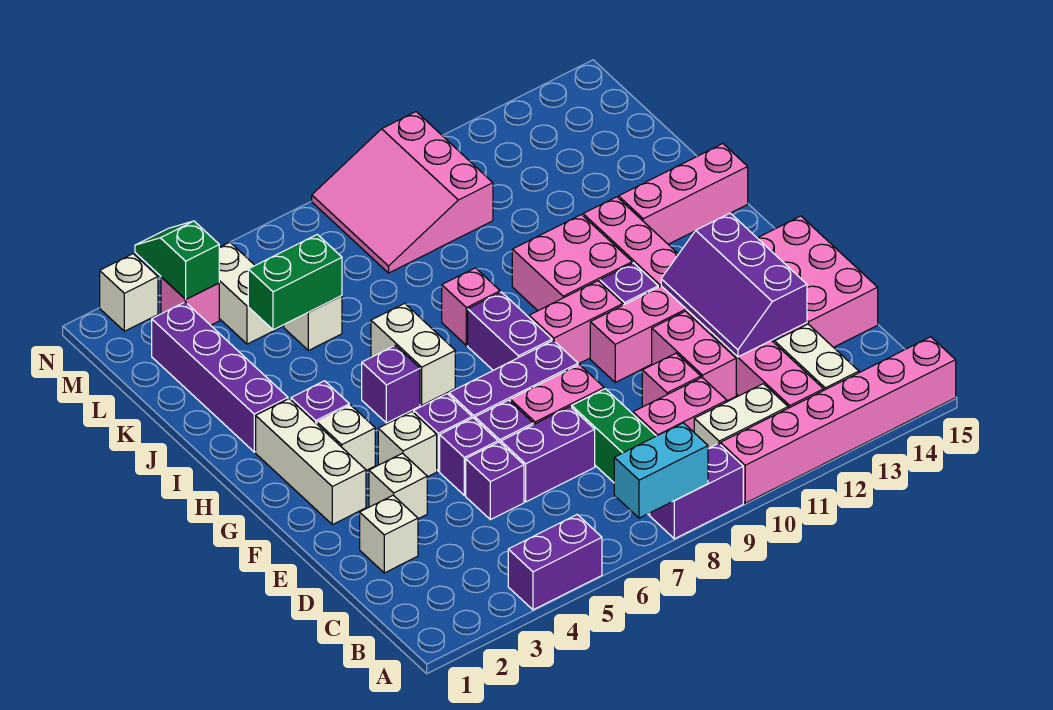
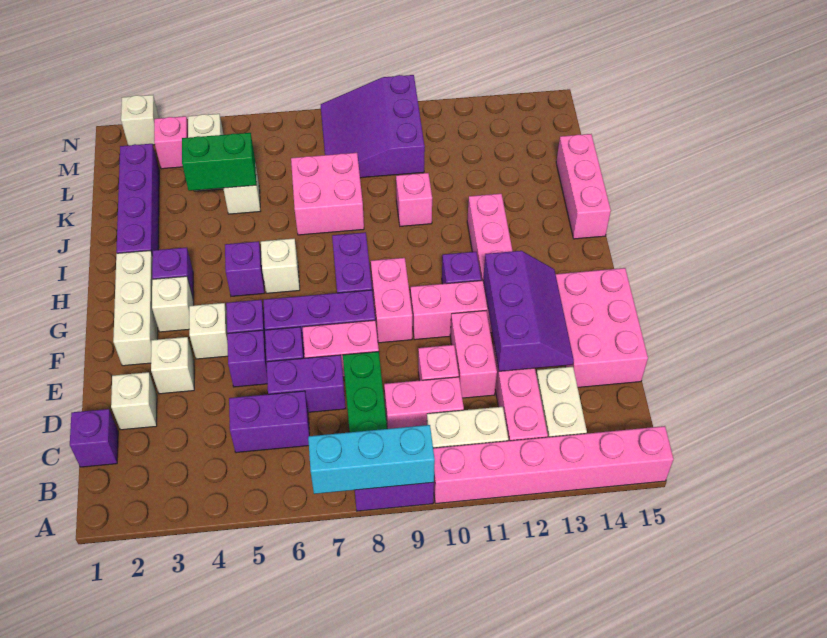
purple 1x2 brick [508,515,602,610] -> purple 1x2 brick moved to [229,391,310,453]
cyan 1x2 brick [614,423,708,518] -> cyan 1x3 brick [308,425,435,494]
purple 1x1 brick [466,442,524,520] -> purple 1x1 brick moved to [70,409,118,467]
purple 2x3 slope [661,213,807,357] -> purple 2x3 slope turned to [483,251,574,371]
pink 1x2 brick [529,281,623,364] -> pink 1x2 brick turned to [371,258,412,343]
white 1x2 brick [371,303,455,405] -> white 1x1 brick [261,238,300,293]
pink 2x2 brick [512,215,632,311] -> pink 2x2 brick moved to [291,153,364,235]
pink 1x1 brick [442,268,500,346] -> pink 1x1 brick moved to [396,173,432,226]
pink 1x3 brick [619,144,748,244] -> pink 1x3 brick turned to [556,134,611,239]
pink 3x3 slope [312,112,493,273] -> purple 3x3 slope [321,75,425,178]
green 1x2 slope [135,221,220,299] -> none

